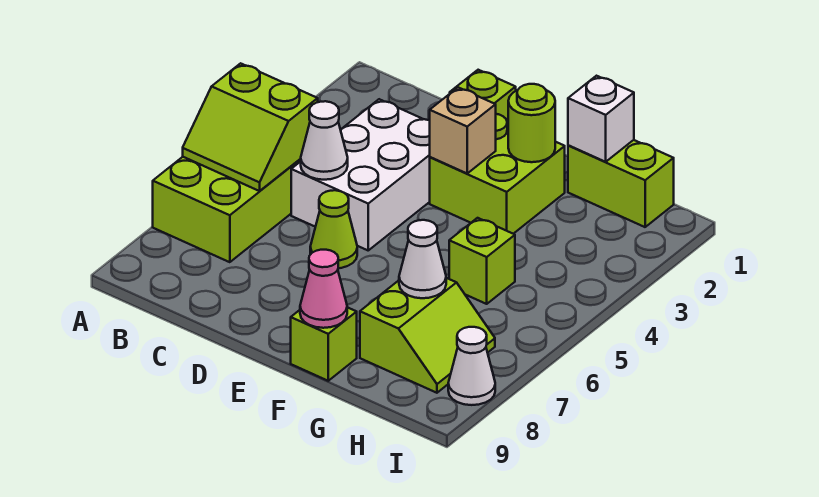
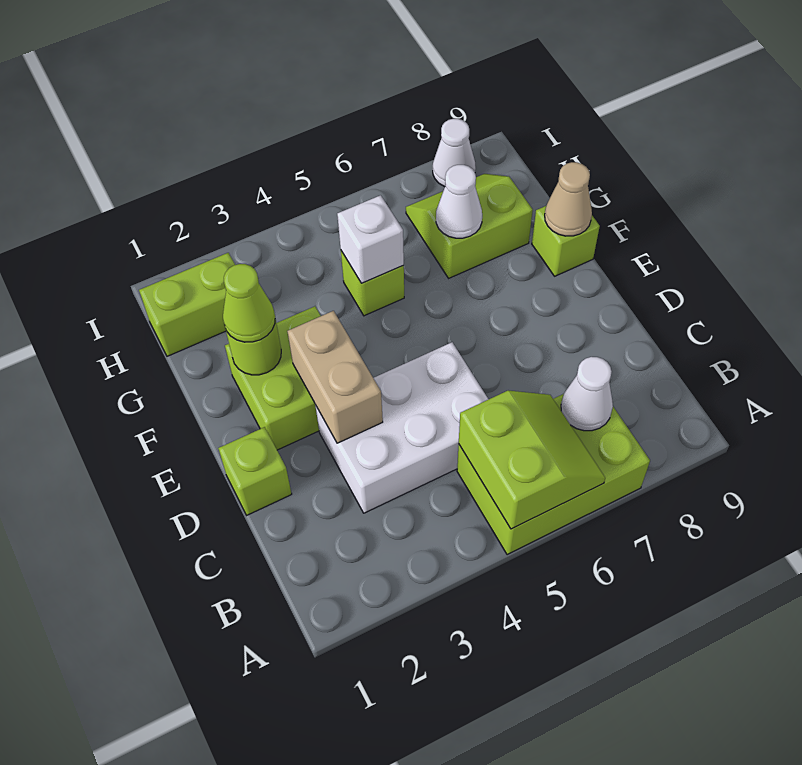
white 1x1 cone [301,101,348,180] -> white 1x1 cone moved to [561,357,613,431]
lime 1x1 cone [310,190,357,268] -> lime 1x1 cone moved to [223,264,275,342]
tan 1x1 brick [430,87,496,173] -> tan 1x2 brick [287,311,383,443]
pink 1x1 cone [300,250,347,328] -> tan 1x1 cone [545,162,592,236]
lime 1x2 brick [568,140,674,227] -> lime 1x2 brick turned to [139,253,235,356]
white 1x1 brick [568,76,634,162] -> white 1x1 brick moved to [337,195,404,283]

